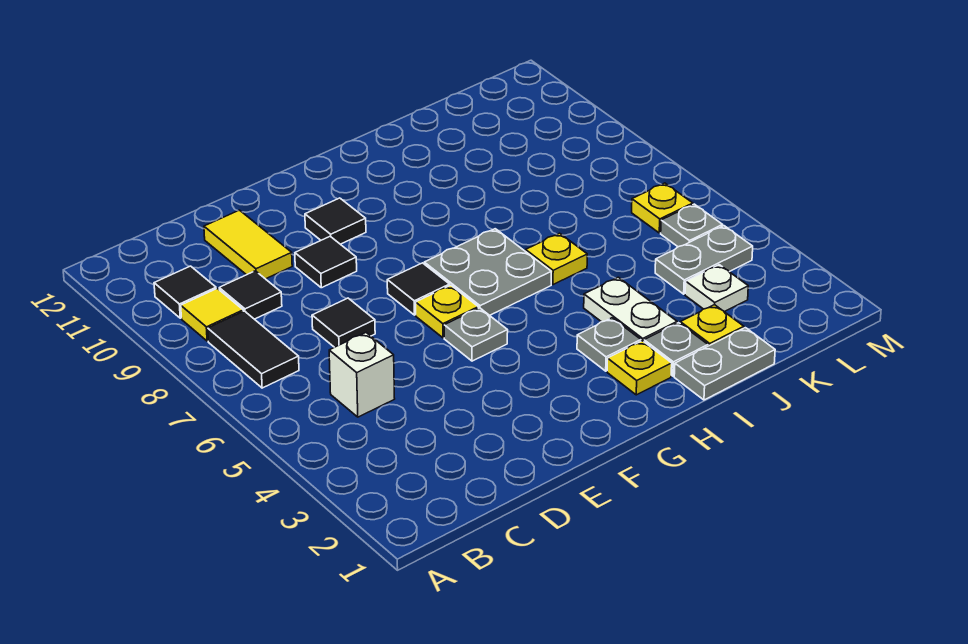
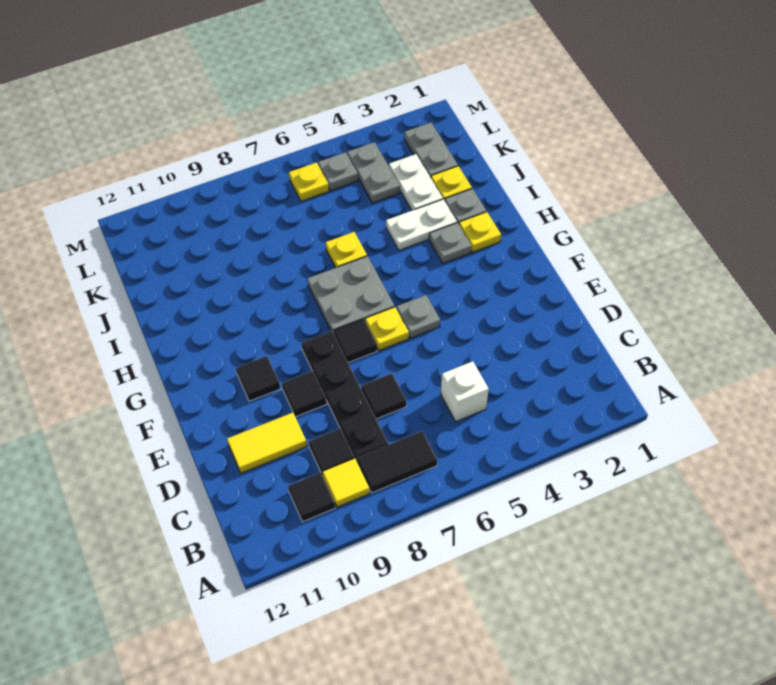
none -> black 1x4 plate [301,331,388,461]
grey 1x2 plate [674,328,775,400] -> grey 1x2 plate moved to [404,123,458,177]
white 1x1 plate [685,265,748,312] -> white 1x2 plate [389,154,443,210]

